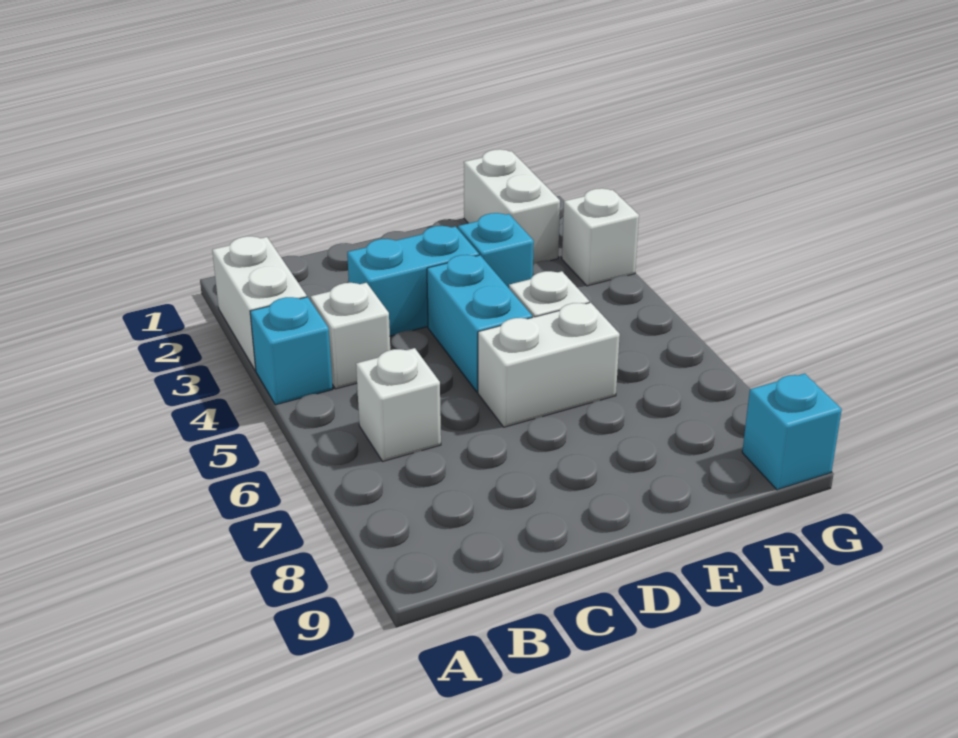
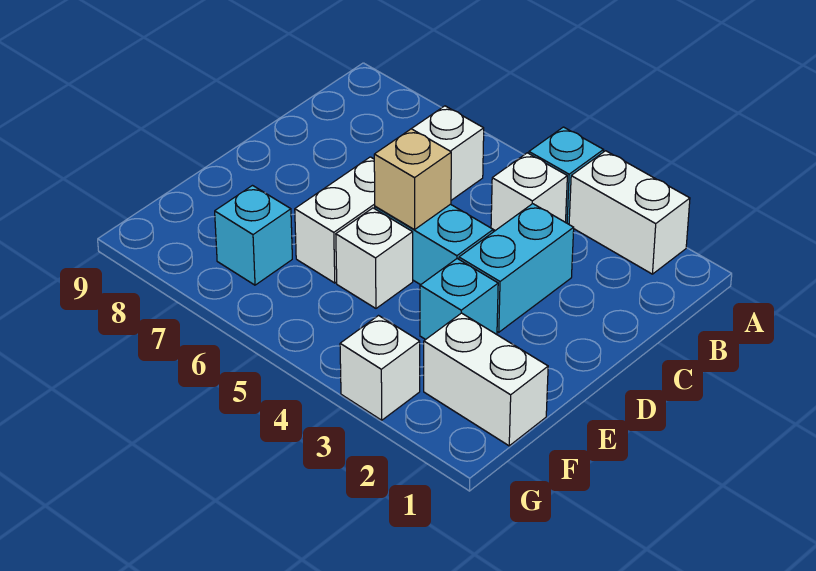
none -> tan 1x1 brick [374,129,451,230]
cyan 1x1 brick [742,374,842,490] -> cyan 1x1 brick moved to [215,186,292,285]

